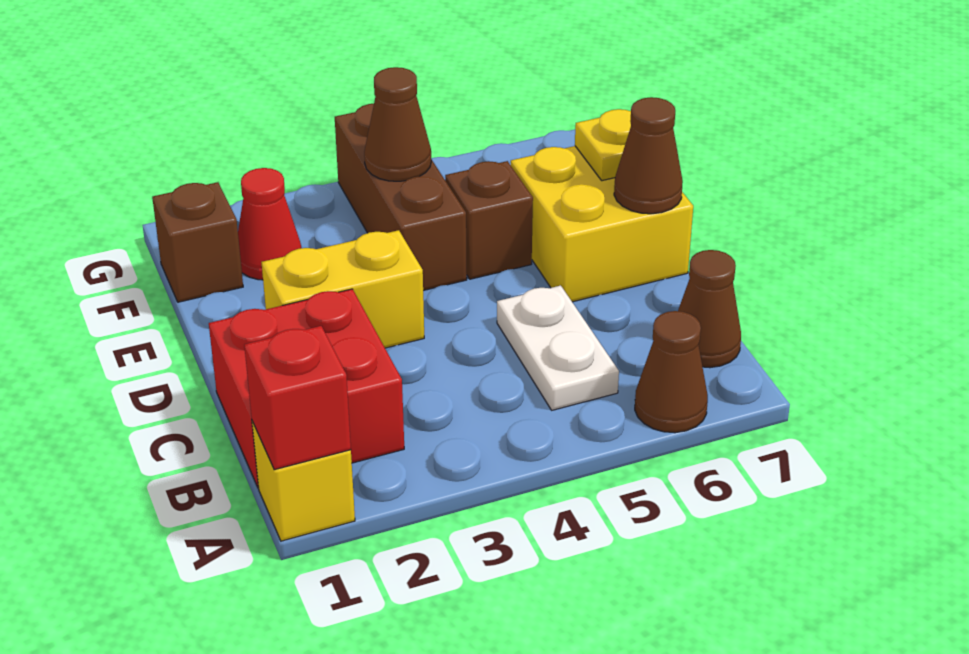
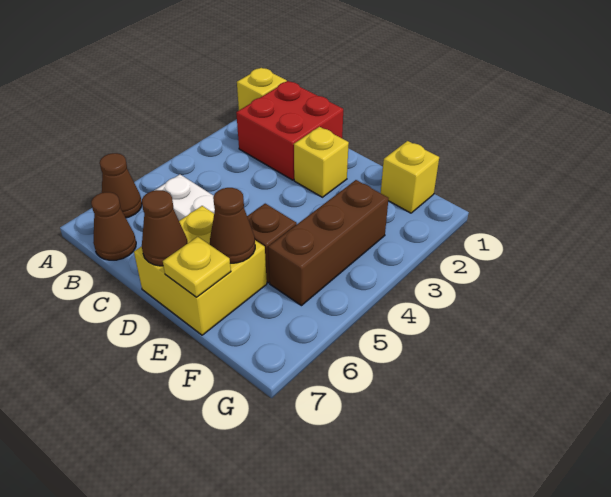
red 1x1 brick [244,326,351,470] -> none
yellow 1x2 brick [262,230,424,348] -> yellow 1x1 brick [294,127,349,197]
brown 1x3 brick [335,104,467,291] -> brown 1x3 brick turned to [268,180,389,306]
brown 1x1 brick [152,182,243,302] -> yellow 1x1 brick [381,141,439,213]
red 1x1 cone [238,168,302,280] -> none
brown 1x1 cone [364,67,431,181] -> brown 1x1 cone moved to [210,188,255,263]

